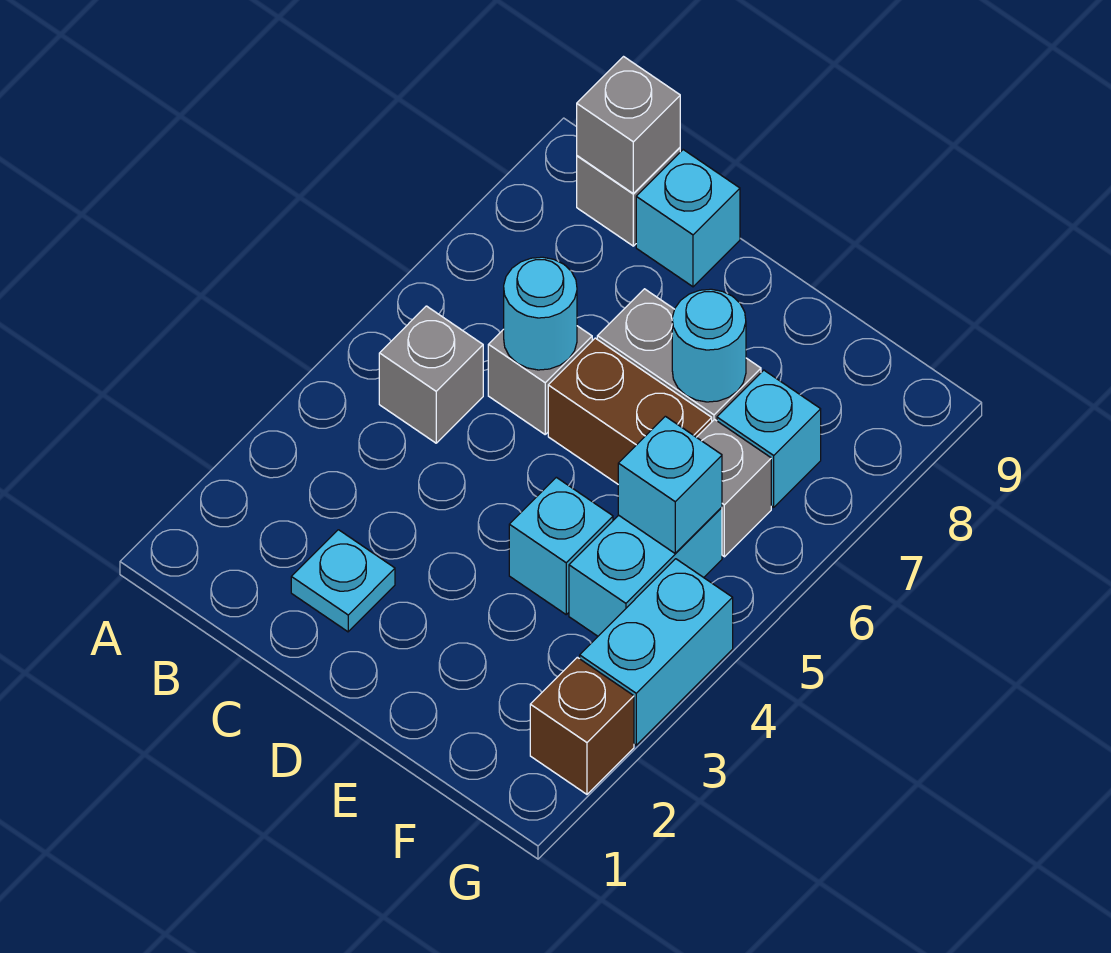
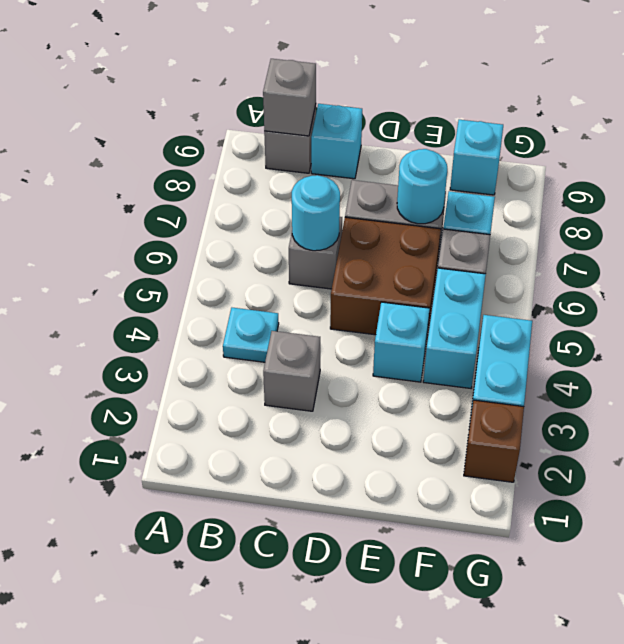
grey 1x1 brick [379,306,483,443] -> grey 1x1 brick moved to [263,331,320,411]
cyan 1x1 plate [291,530,395,632] -> cyan 1x1 plate moved to [223,308,279,362]
brown 1x2 brick [548,338,712,484] -> brown 2x2 brick [330,217,441,335]
cyan 1x1 brick [618,416,722,553] -> cyan 1x1 brick moved to [450,120,503,195]

